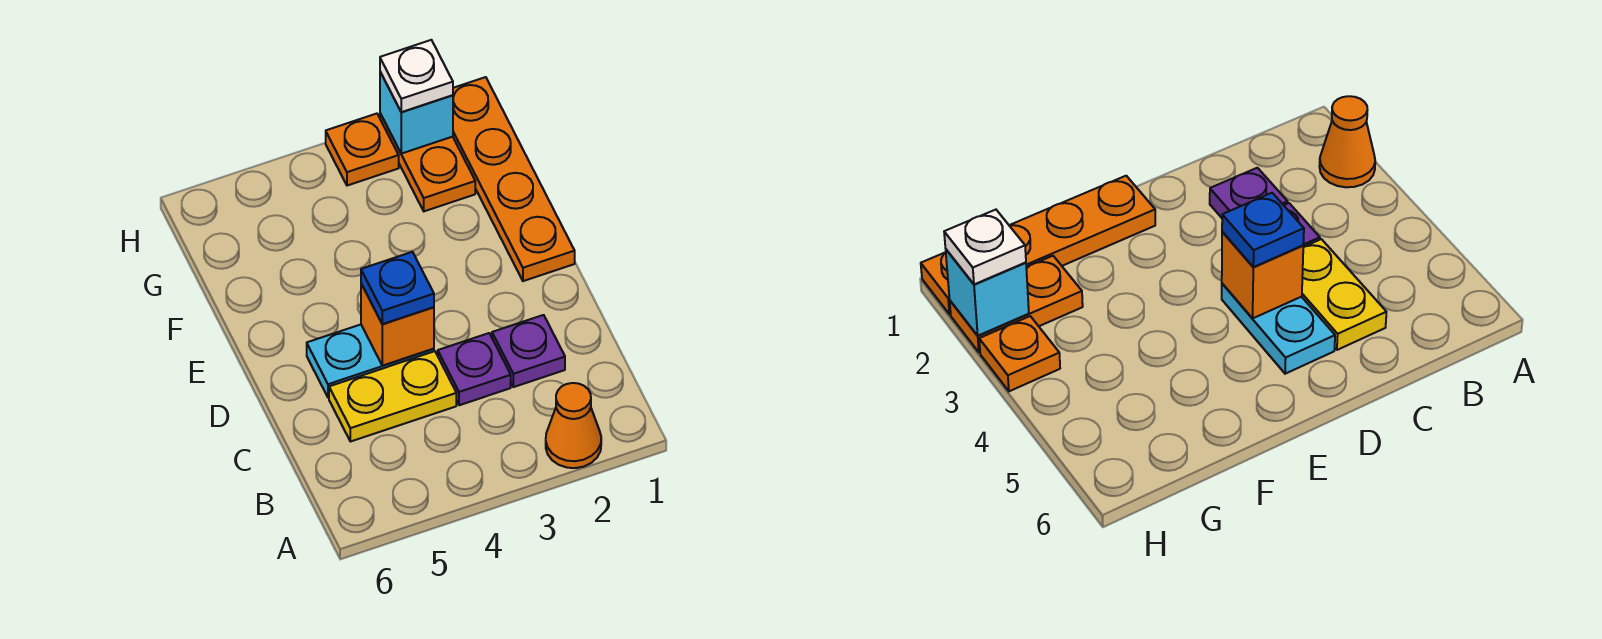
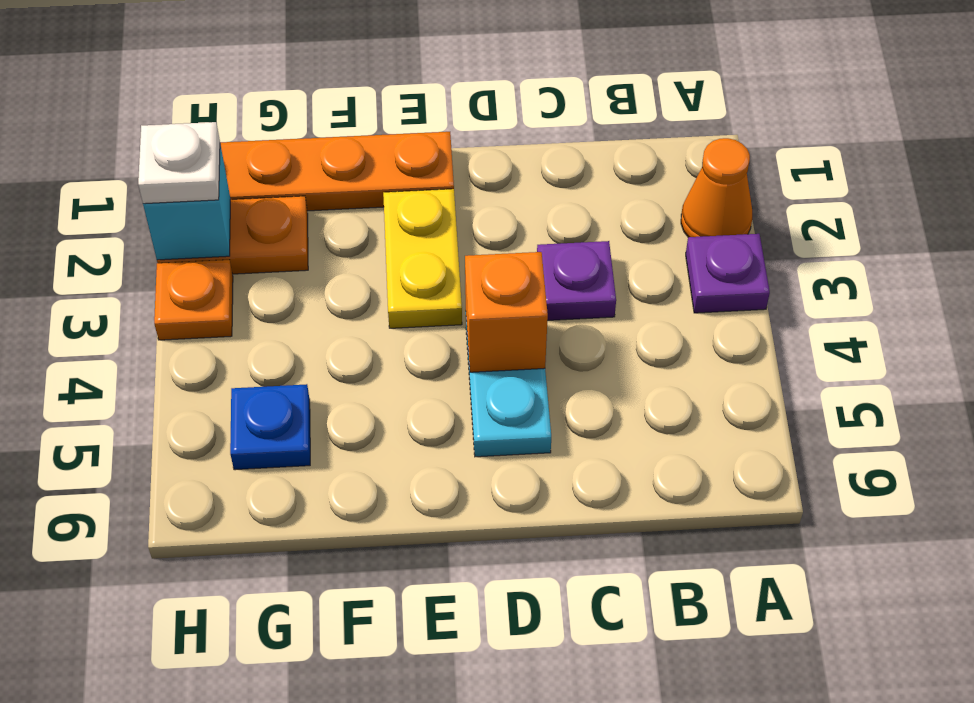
purple 1x1 plate [492,315,565,387] -> purple 1x1 plate moved to [686,234,770,313]
yellow 1x2 plate [329,351,456,442] -> yellow 1x2 plate moved to [383,189,462,328]
blue 1x1 plate [361,252,434,324] -> blue 1x1 plate moved to [230,384,310,470]

